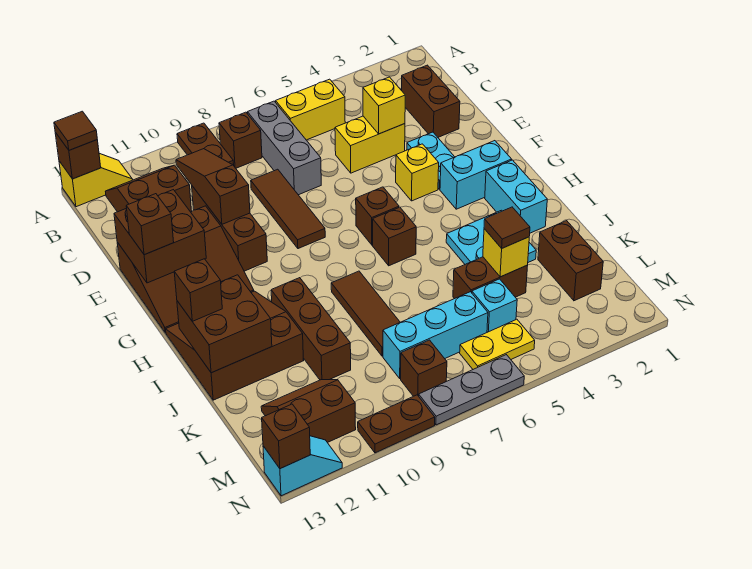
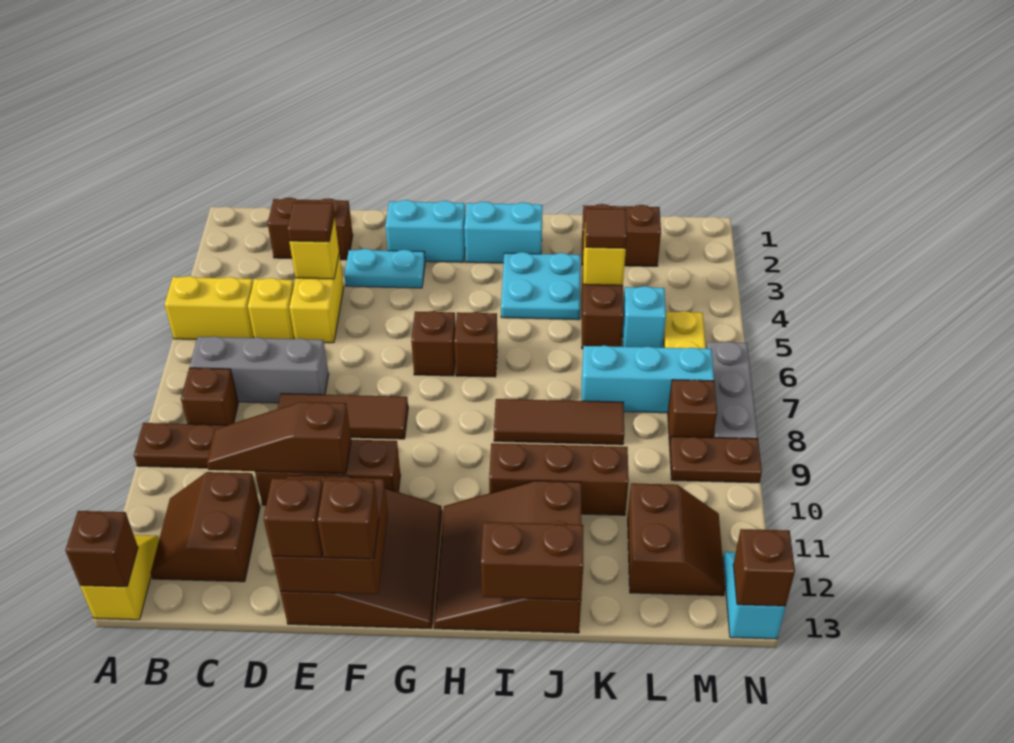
brown 1x1 tile [54,111,97,150] -> brown 1x1 tile moved to [287,202,334,242]
yellow 1x2 brick [276,79,345,140] -> yellow 1x2 brick turned to [165,276,254,340]
yellow 1x1 brick [396,144,439,201] -> yellow 1x1 brick moved to [248,278,294,339]
cyan 1x2 brick [440,141,512,209] -> cyan 1x2 brick turned to [386,200,465,262]
brown 2x2 brick [177,275,272,373] -> brown 1x2 brick [481,522,583,600]
brown 1x1 brick [174,259,222,322] -> brown 1x1 brick moved to [264,478,323,558]
cyan 1x3 brick [383,292,488,379] -> cyan 1x3 brick turned to [582,345,714,413]
brown 2x2 slope [261,380,356,443] -> brown 2x2 slope turned to [628,483,725,596]
brown 1x2 plate [358,395,435,453] -> brown 1x2 plate turned to [670,436,762,483]

